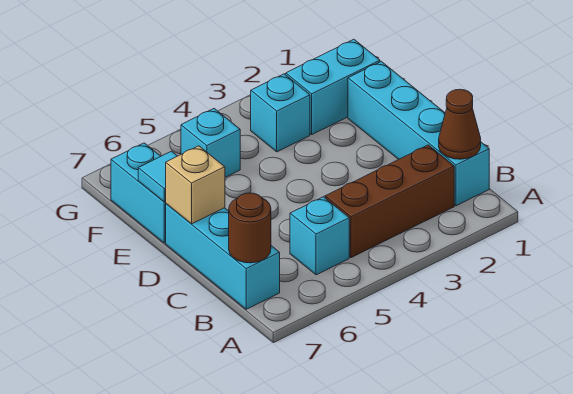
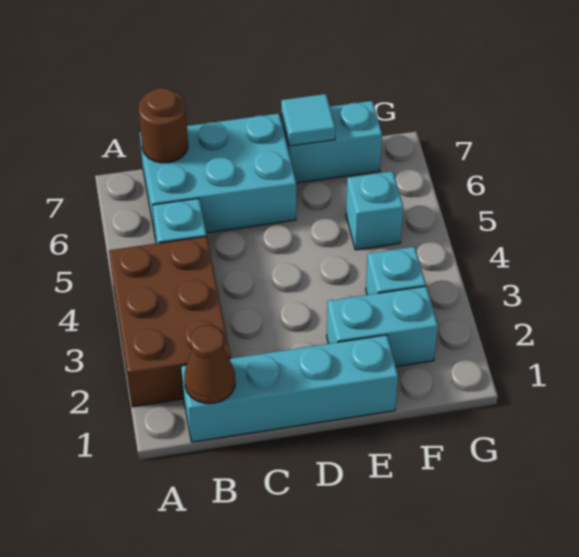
brown 1x3 brick [325,145,454,258] -> brown 2x3 brick [109,236,231,407]
cyan 1x3 brick [166,204,280,309] -> cyan 2x3 brick [140,114,296,239]
tan 1x1 brick [165,146,225,224] -> none
cyan 1x2 brick [286,39,380,134] -> cyan 1x2 brick turned to [327,286,438,367]

